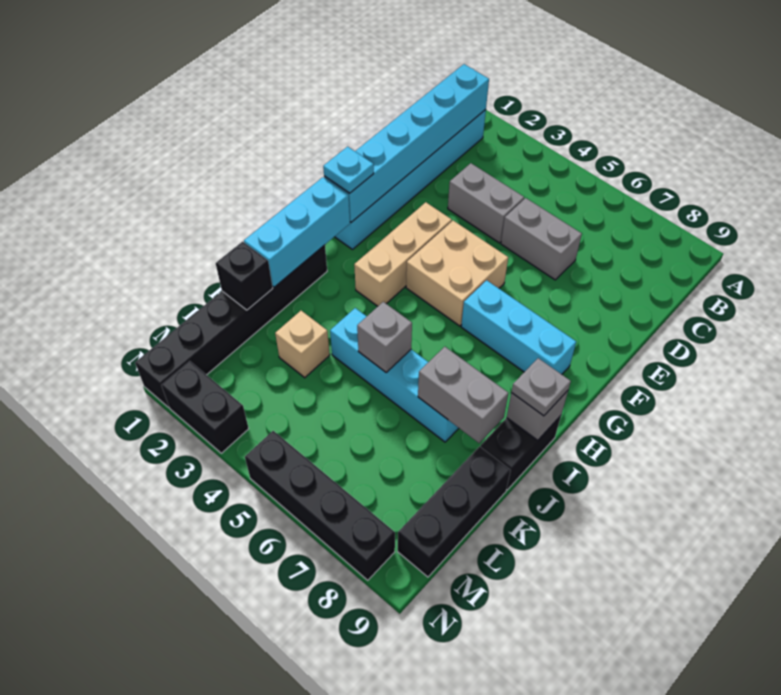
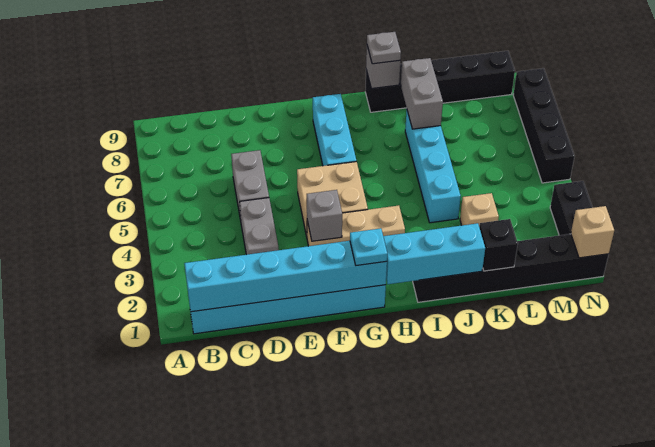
grey 1x1 brick [357,302,412,372] -> grey 1x1 brick moved to [307,190,342,241]
none -> tan 1x1 brick [571,206,614,258]

